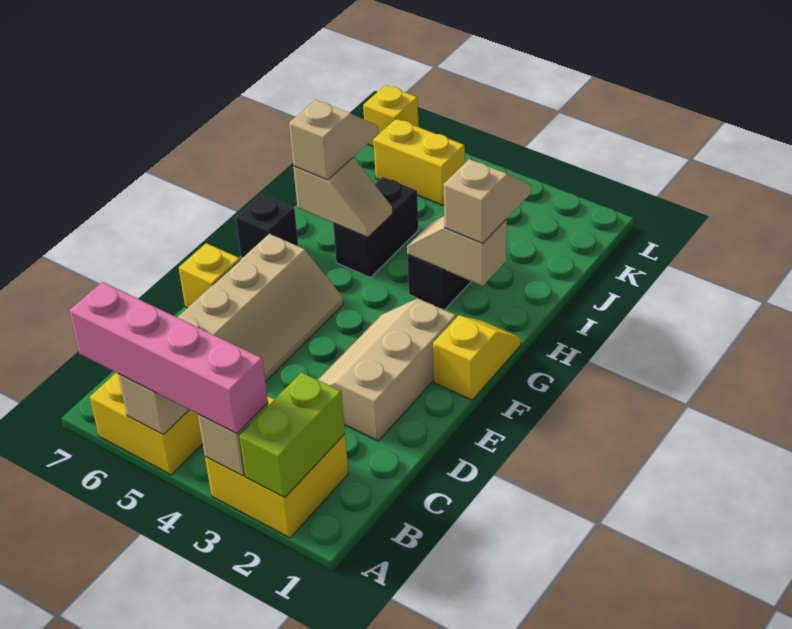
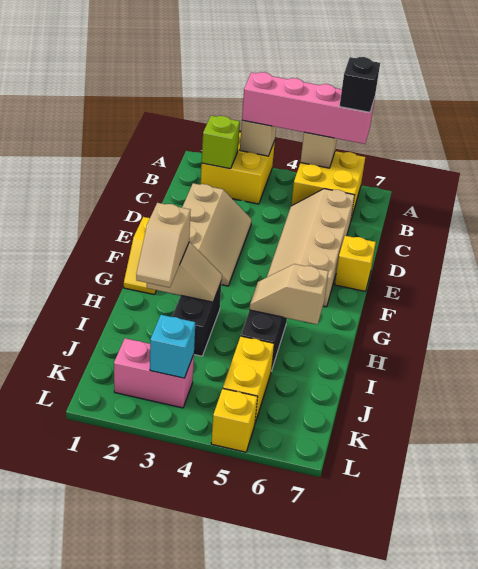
lime 1x2 brick [239,372,345,498] -> lime 1x1 brick [202,116,240,169]
black 1x1 brick [236,195,298,258] -> black 1x1 brick moved to [340,57,380,112]
tan 1x2 slope [289,100,379,180] -> none
none -> pink 1x2 brick [114,338,194,408]
none -> cyan 1x1 brick [150,315,195,378]
yellow 1x2 brick [373,119,465,205] -> yellow 1x2 brick turned to [223,336,274,423]
yellow 1x1 brick [363,85,419,147] -> yellow 1x1 brick moved to [211,388,258,452]

